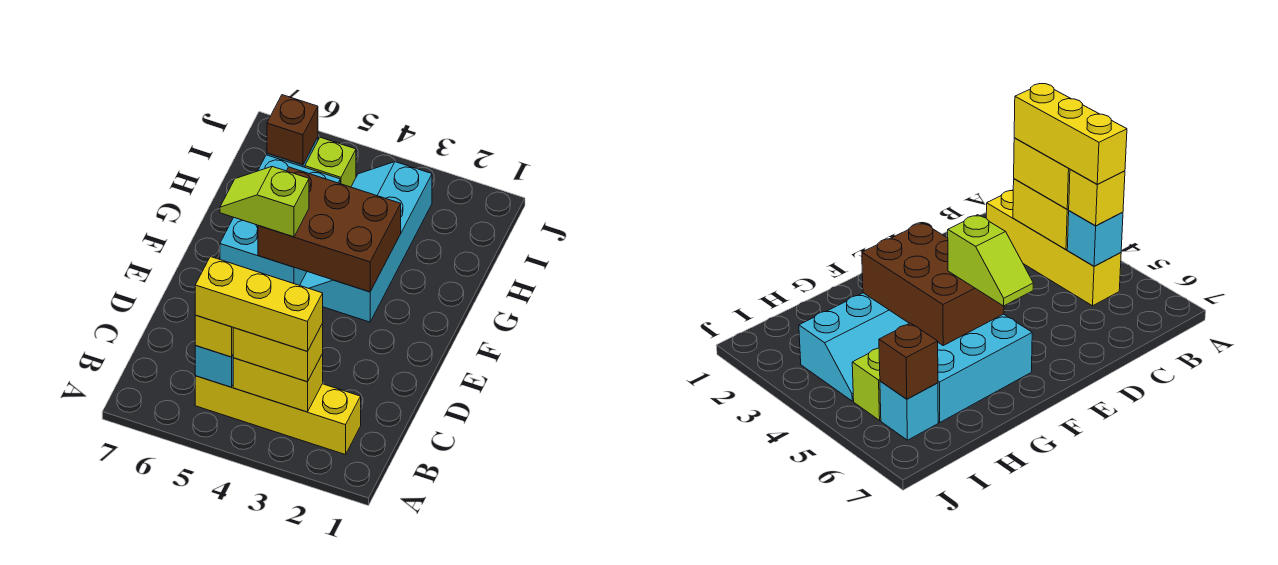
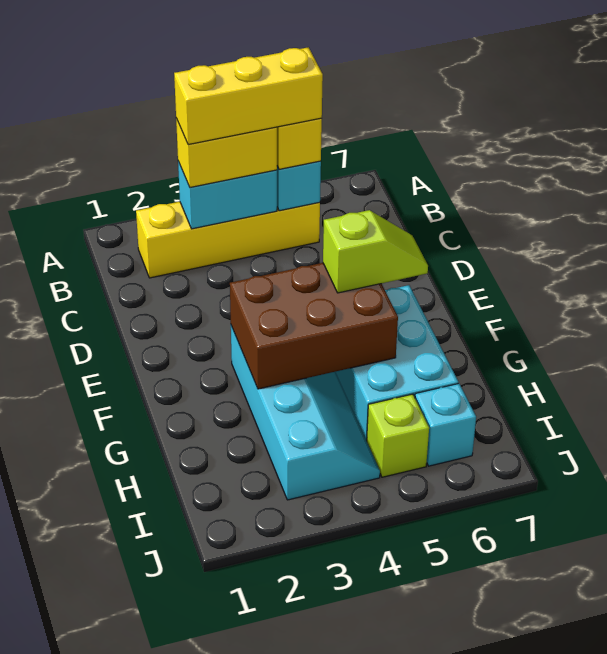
yellow 1x2 brick [233,354,323,412] -> cyan 1x2 brick [178,161,277,229]
brown 1x1 brick [267,95,318,165] -> none

